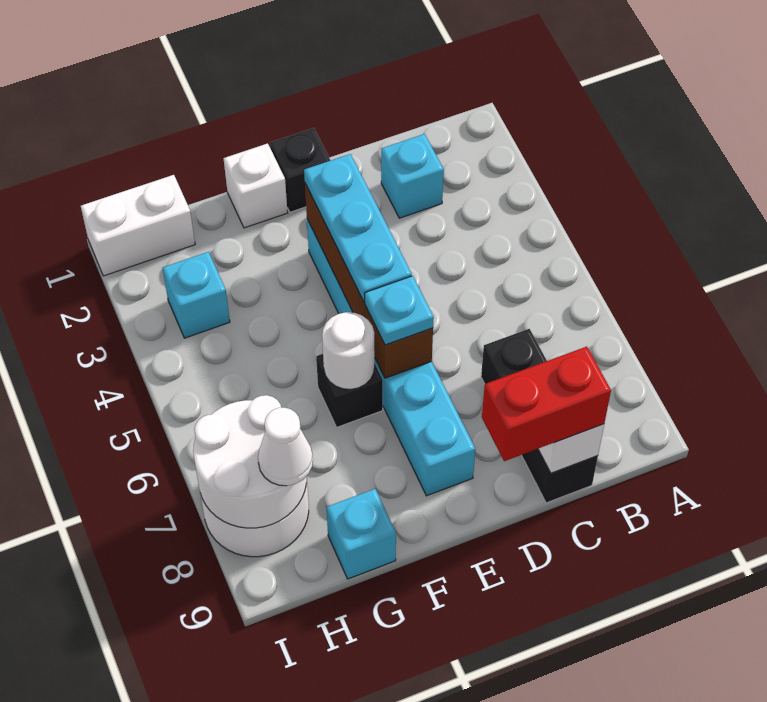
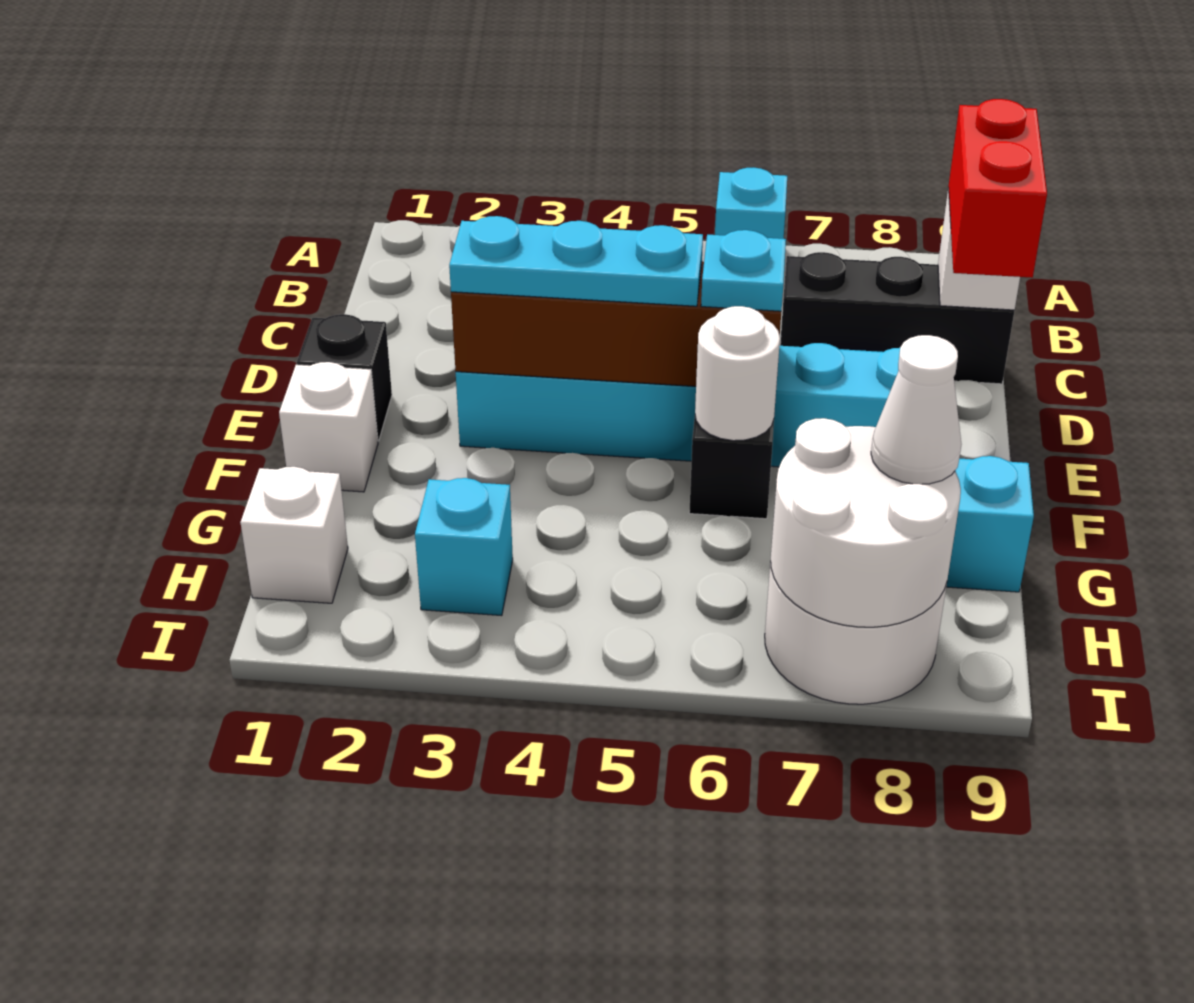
cyan 1x1 brick [381,134,444,218] -> cyan 1x1 brick moved to [715,167,787,239]
white 1x2 brick [81,175,195,276] -> white 1x1 brick [240,467,348,603]

